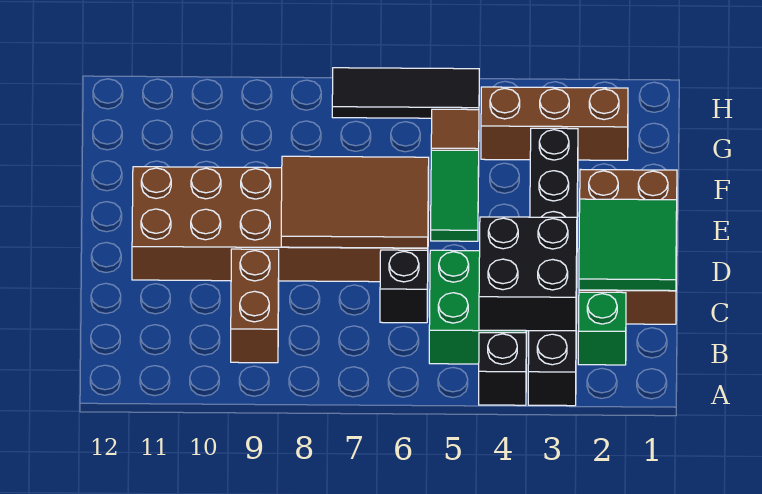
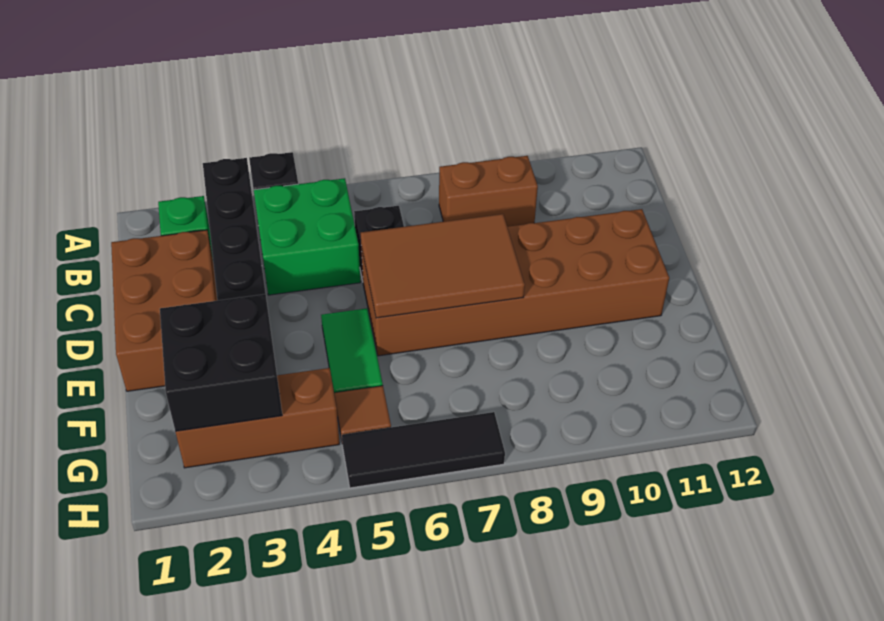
black 2x2 brick [479,217,577,331] -> black 2x2 brick moved to [160,294,282,431]
brown 1x2 brick [231,249,279,363] -> brown 1x2 brick turned to [439,156,538,227]
green 2x2 tile [579,199,677,291] -> none

